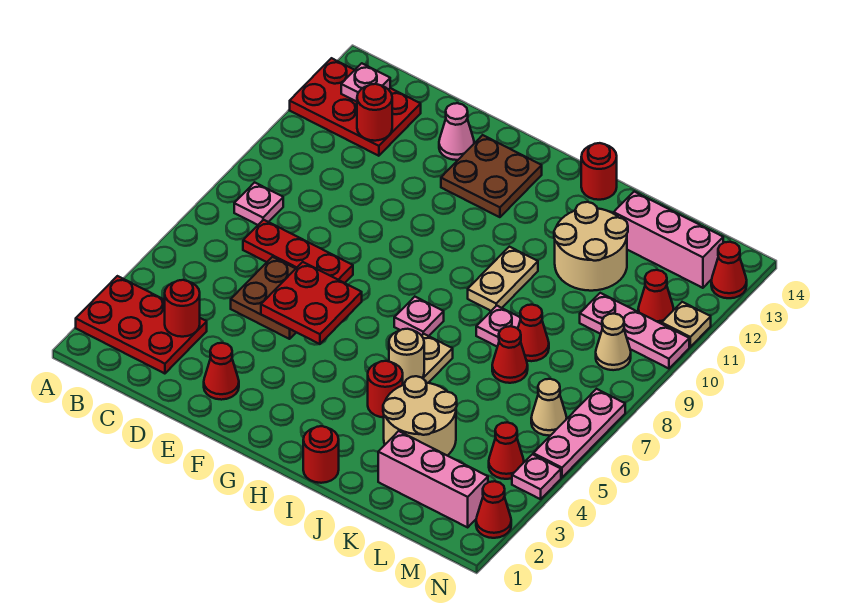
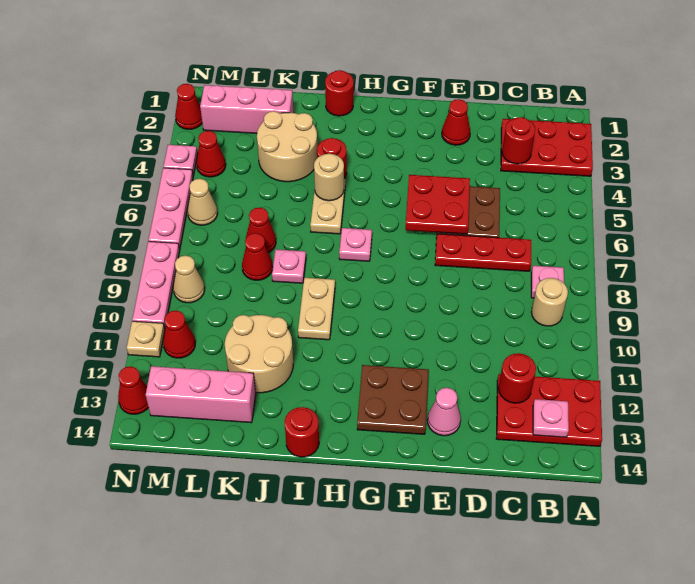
none -> tan 1x1 round brick [531,278,568,326]
pink 1x3 plate [580,293,689,369] -> pink 1x3 plate turned to [132,241,180,329]

